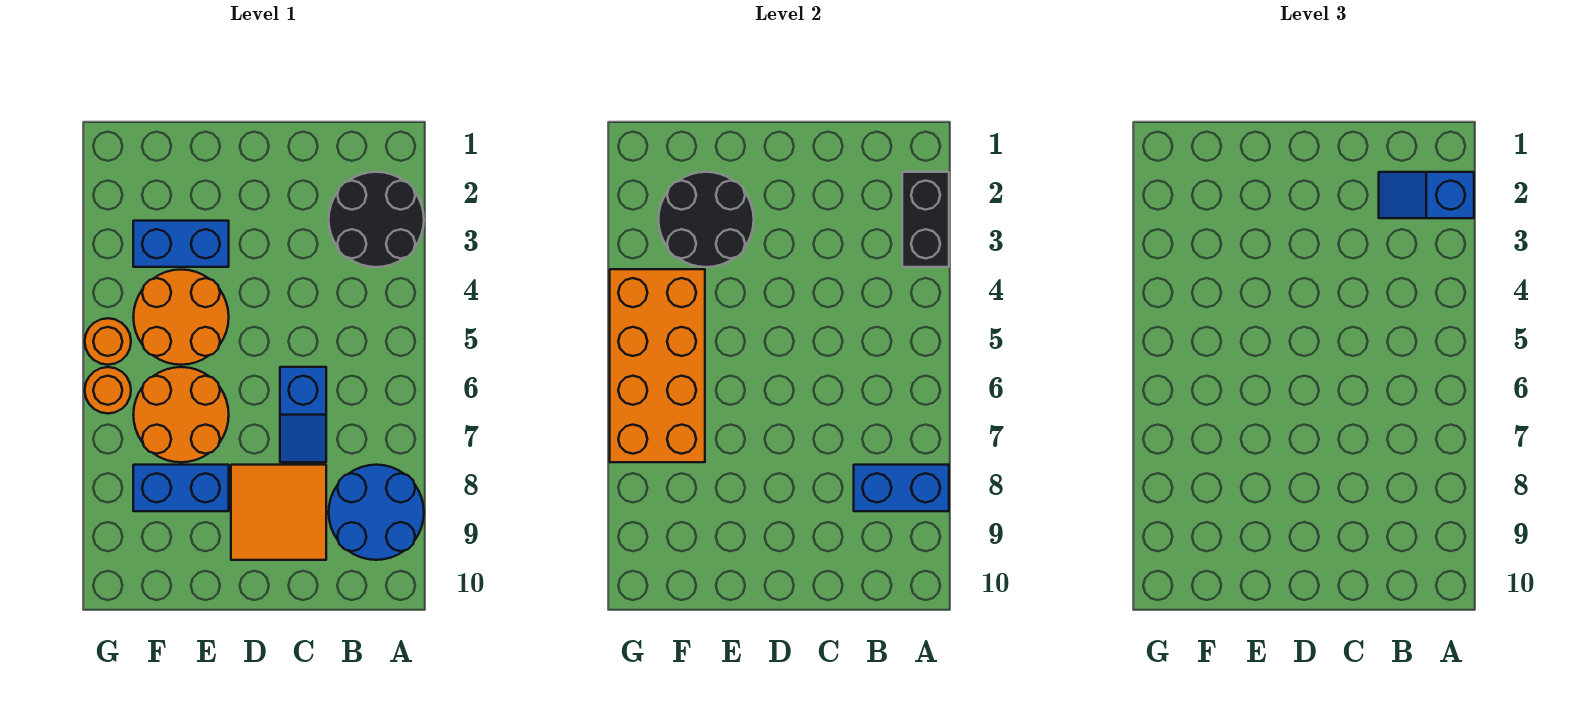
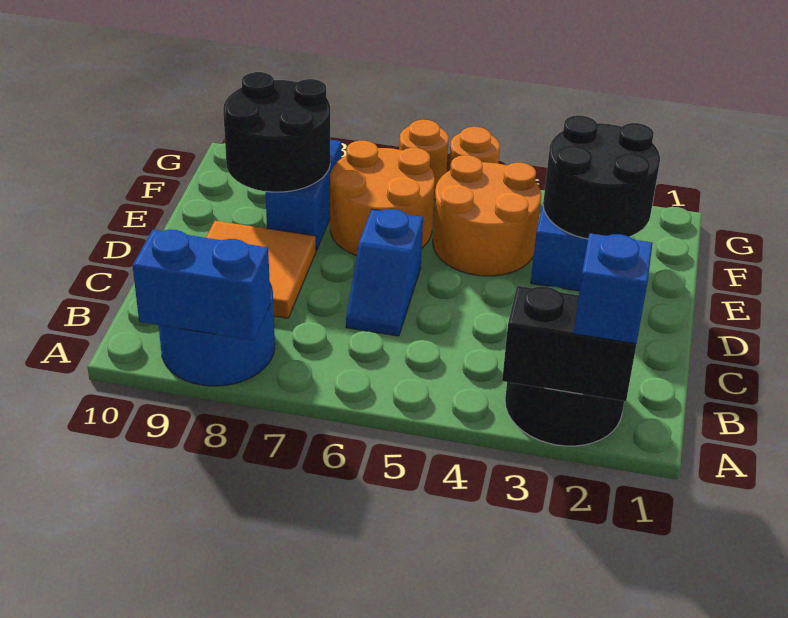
blue 1x2 brick [854,465,949,511] -> blue 1x2 brick turned to [133,230,270,341]
blue 1x2 slope [280,367,326,462] -> blue 1x2 slope turned to [346,209,423,336]
none -> black 2x2 round brick [223,72,330,192]
orange 2x4 brick [610,269,705,462] -> none

